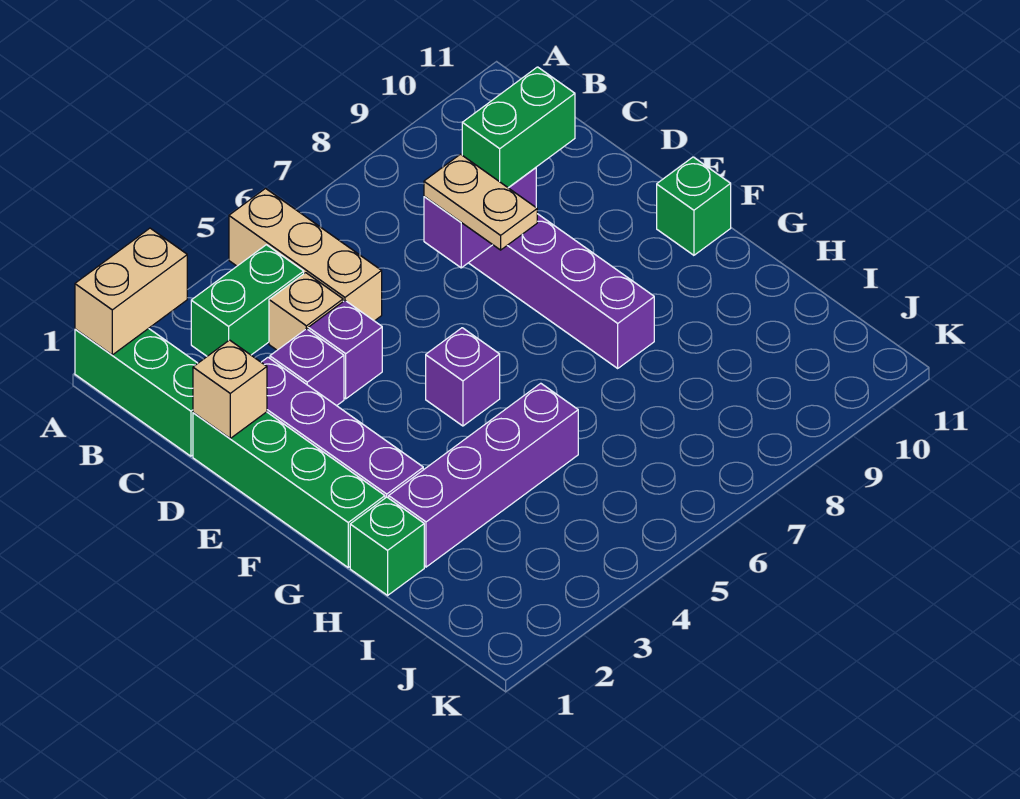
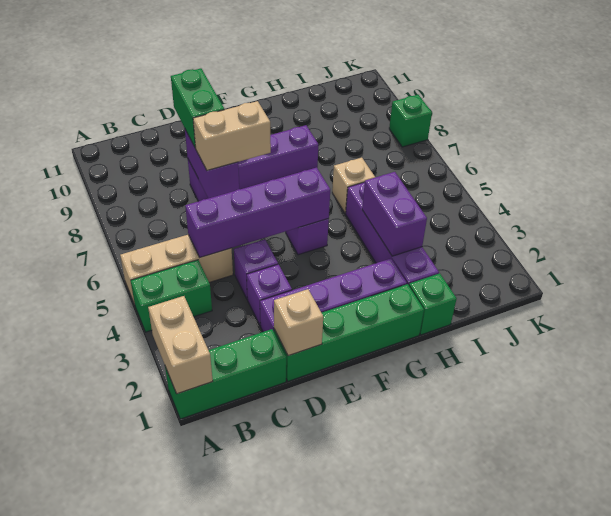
green 1x2 brick [191,245,304,356] -> green 1x2 brick turned to [131,260,212,332]
tan 1x1 brick [269,273,343,350] -> tan 1x1 brick moved to [332,158,375,213]
none -> purple 1x4 brick [185,168,330,258]
tan 1x2 plate [424,154,537,250] -> tan 1x2 brick [193,101,271,170]
green 1x1 brick [657,157,731,255] -> green 1x1 brick moved to [389,95,432,147]
none -> purple 1x2 brick [362,172,427,256]

